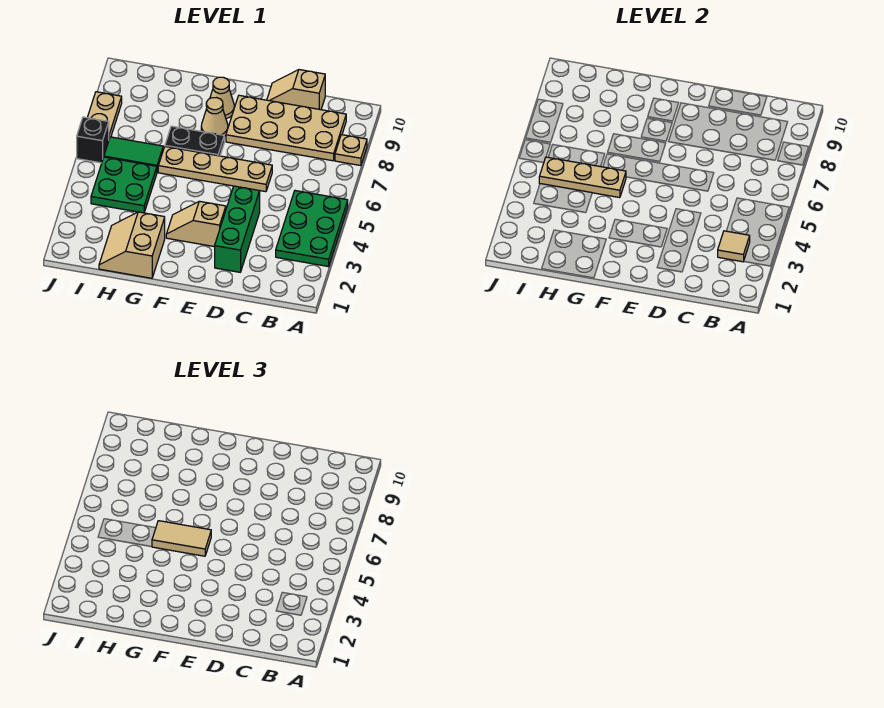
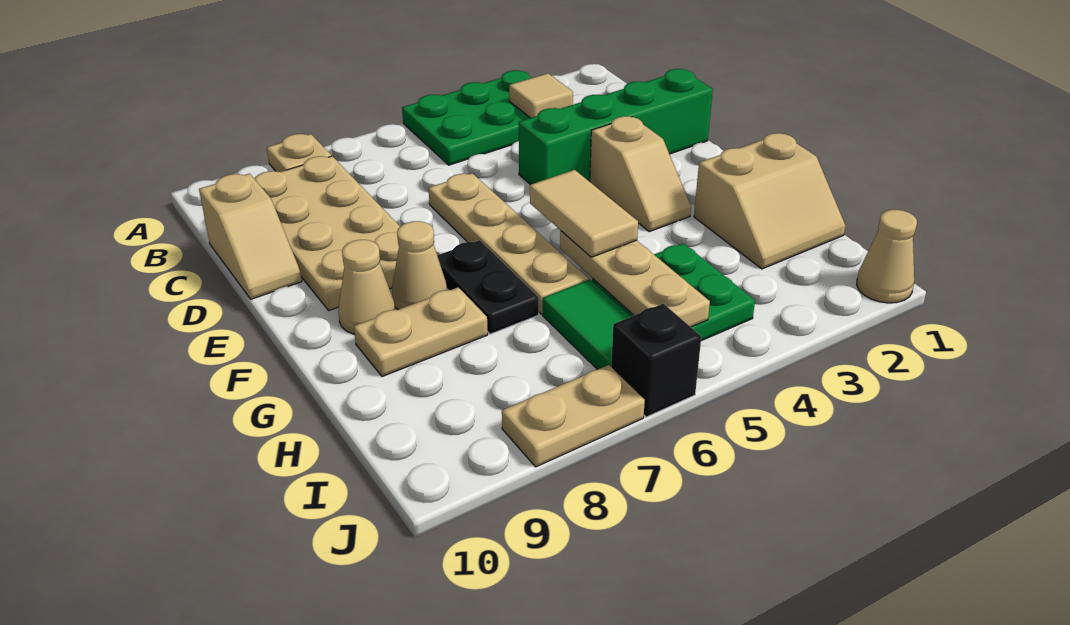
green 1x3 brick [215,186,260,272] -> green 1x4 brick [519,69,713,185]
none -> tan 1x2 plate [354,287,488,377]
none -> tan 1x1 cone [857,210,917,303]

